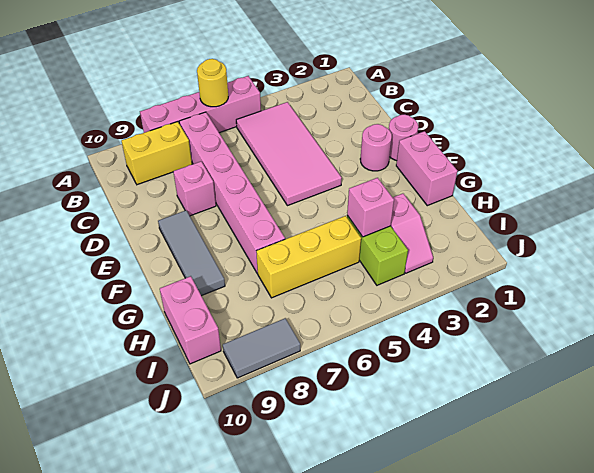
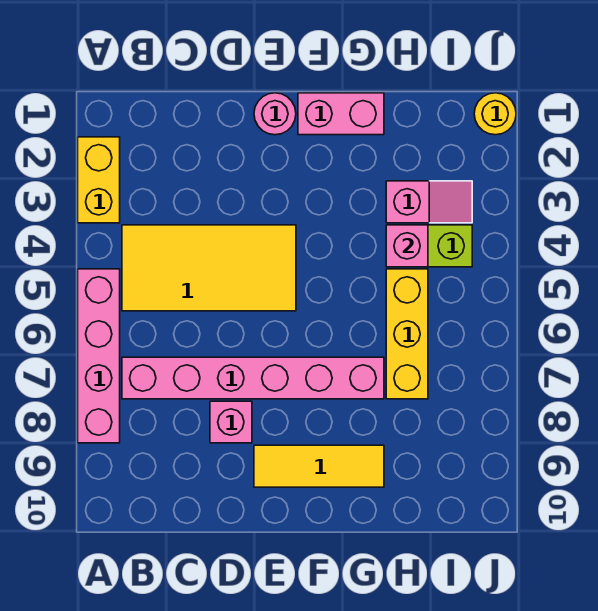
yellow 1x1 round brick [197,59,228,107] -> yellow 1x1 round brick moved to [474,93,516,135]
pink 2x4 tile [236,102,342,206] -> yellow 2x4 tile [122,225,296,311]
yellow 1x2 brick [122,122,192,185] -> yellow 1x2 brick moved to [78,137,120,223]
pink 1x1 round brick [360,124,392,171] -> none
grey 1x3 tile [158,210,225,296] -> yellow 1x3 tile [254,445,384,487]
pink 1x2 brick [160,276,221,364] -> none
grey 1x2 tile [223,318,300,378] -> none

